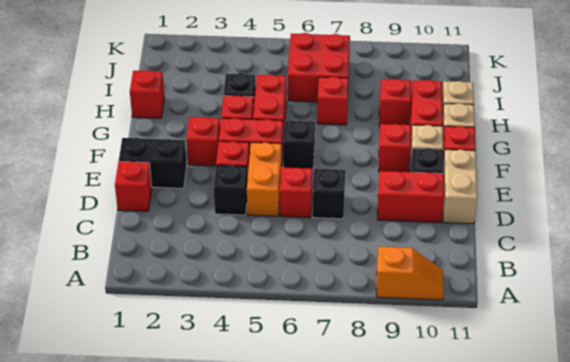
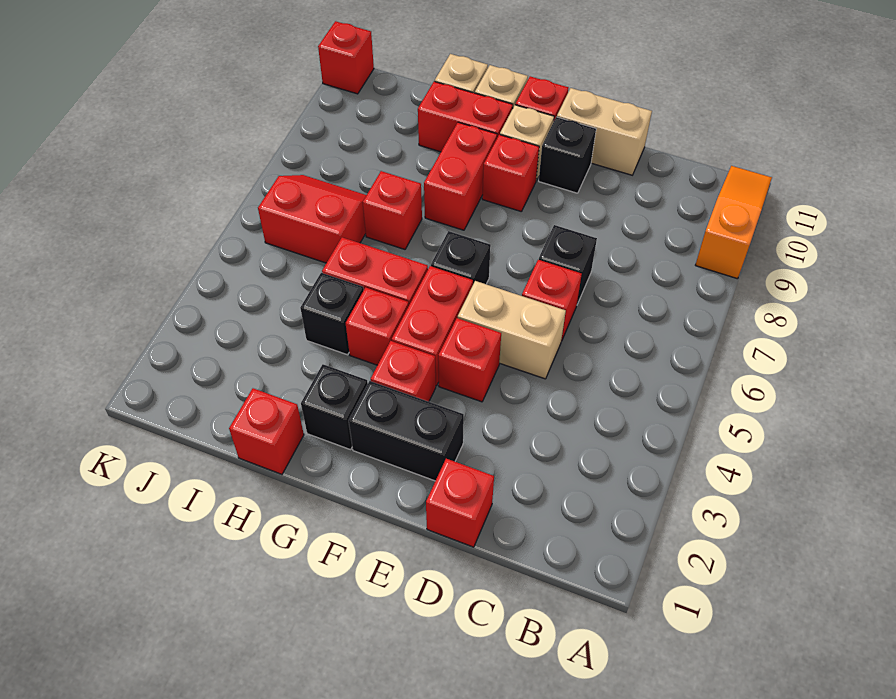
orange 1x2 slope [376,247,443,300] -> orange 1x3 slope [696,166,772,279]
black 1x1 brick [214,165,248,215] -> black 1x1 brick moved to [301,364,368,450]
orange 1x2 brick [247,143,282,216] -> tan 1x2 brick [458,281,566,379]
red 1x2 brick [378,171,444,223] -> red 1x2 brick moved to [424,122,497,230]
black 1x2 brick [119,138,187,188] -> black 1x2 brick turned to [349,381,464,481]
red 1x1 brick [379,79,411,126] -> red 1x1 brick moved to [318,21,374,94]
red 2x2 brick [288,33,350,102] -> red 2x2 slope [258,175,366,263]

